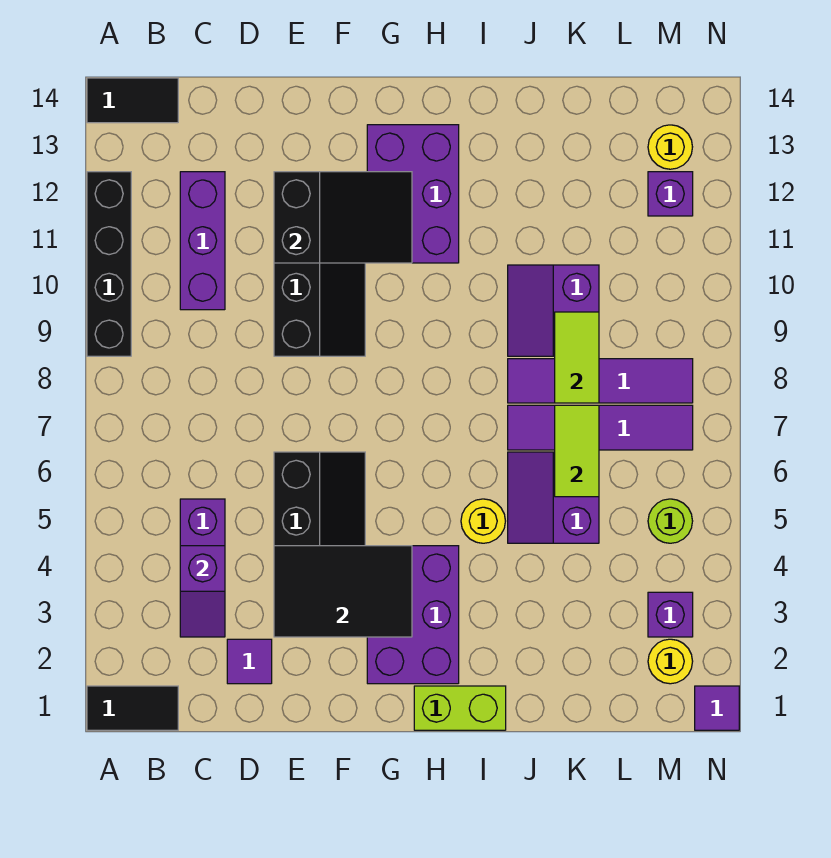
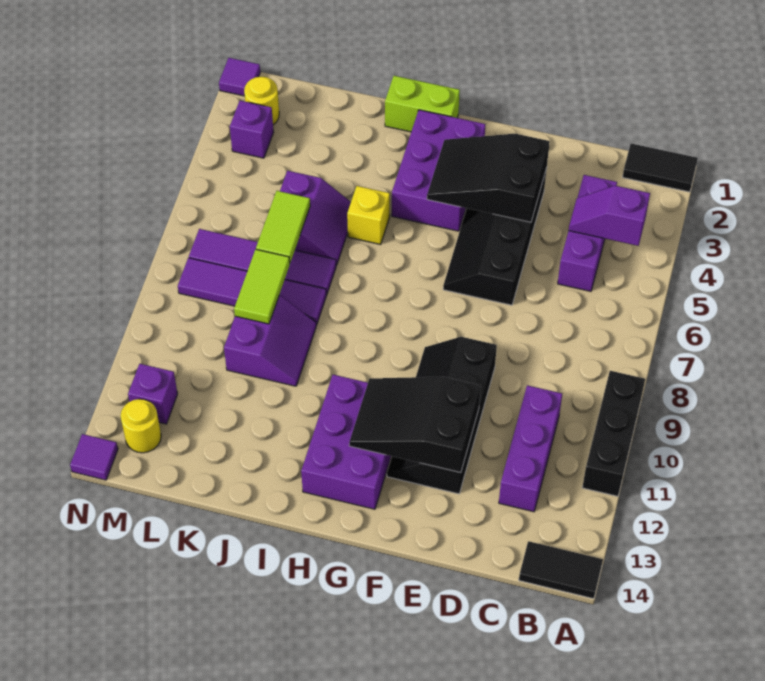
black 1x4 brick [87,172,131,356] -> black 1x3 brick [582,371,645,496]
purple 1x2 slope [180,546,225,637] -> purple 1x2 slope turned to [569,186,650,246]
purple 1x1 tile [227,639,272,684] -> purple 1x1 tile moved to [70,434,118,480]
black 2x3 tile [274,546,412,637] -> black 2x3 slope [427,134,550,222]
yellow 1x1 round brick [461,499,505,543] -> yellow 1x1 brick [347,186,390,244]
lime 1x1 round brick [648,499,693,543] -> none

